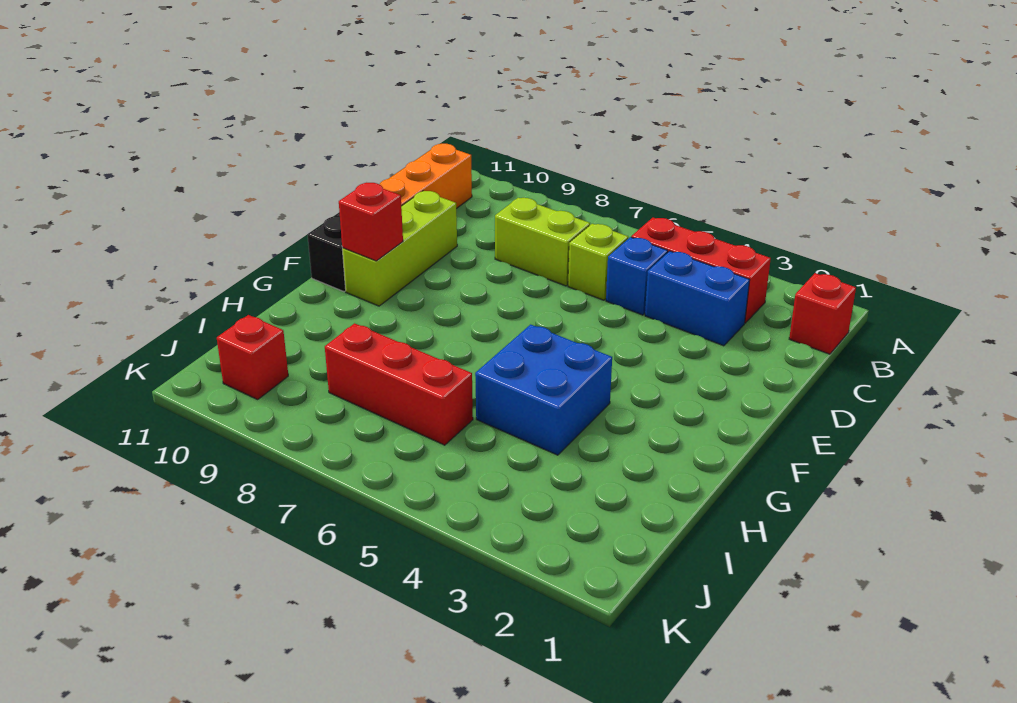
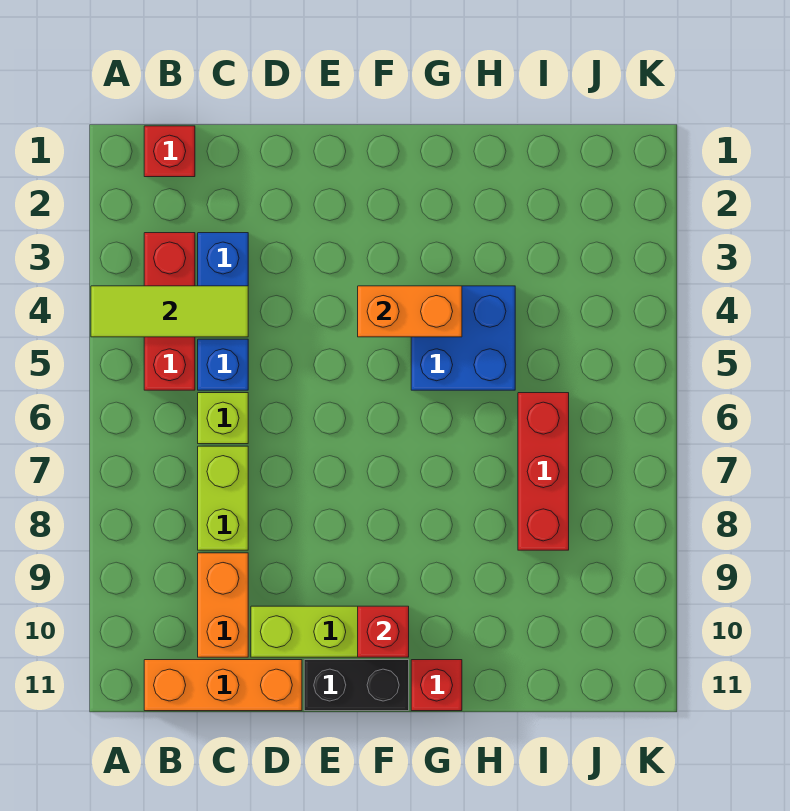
none -> lime 1x3 tile [91,286,248,337]
none -> orange 1x2 brick [198,553,248,657]
none -> orange 1x2 brick [358,286,462,337]
red 1x1 brick [217,315,288,400] -> red 1x1 brick moved to [411,660,462,711]

